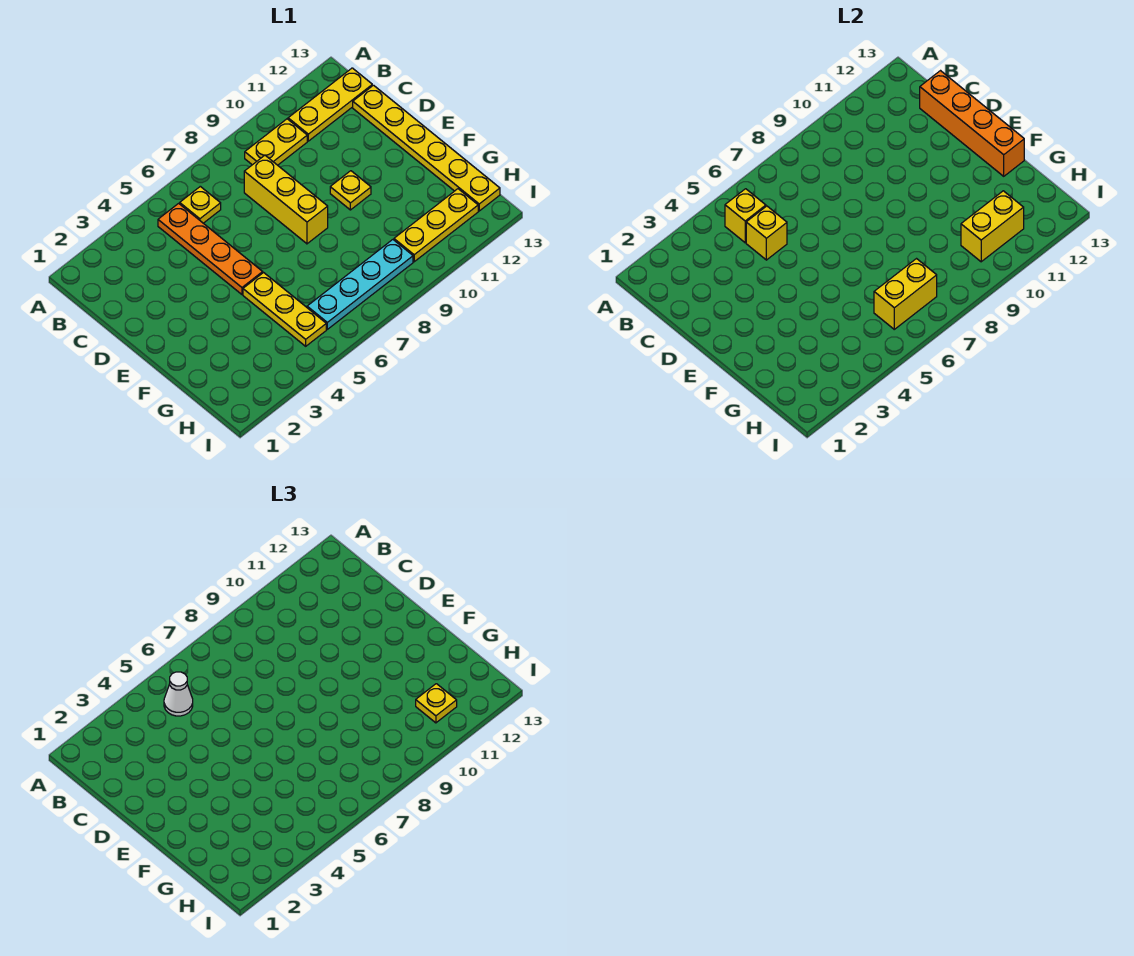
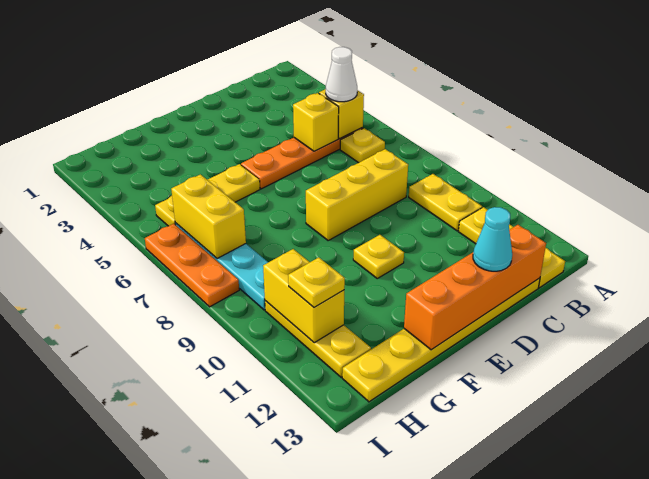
none -> cyan 1x1 cone [473,207,512,271]
none -> orange 1x3 plate [145,224,239,307]

